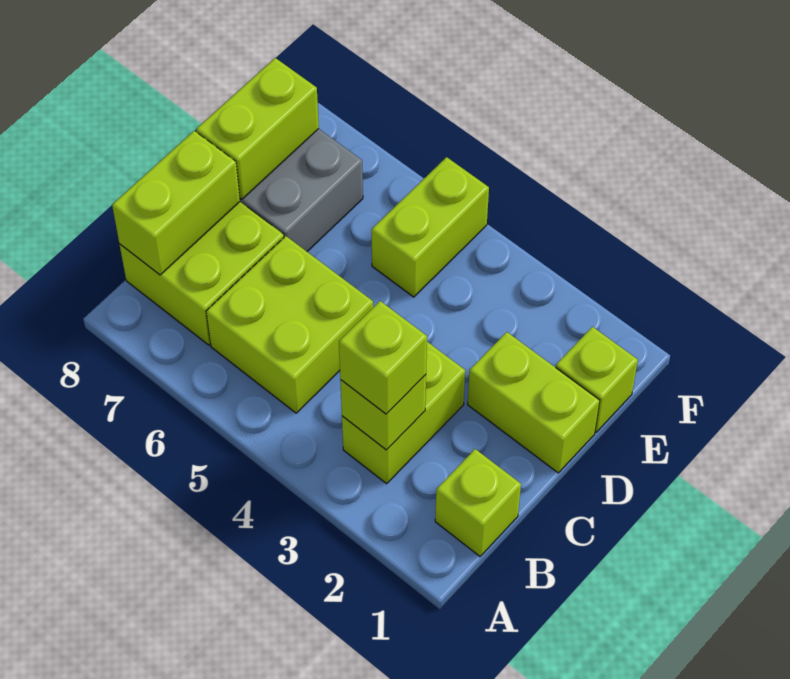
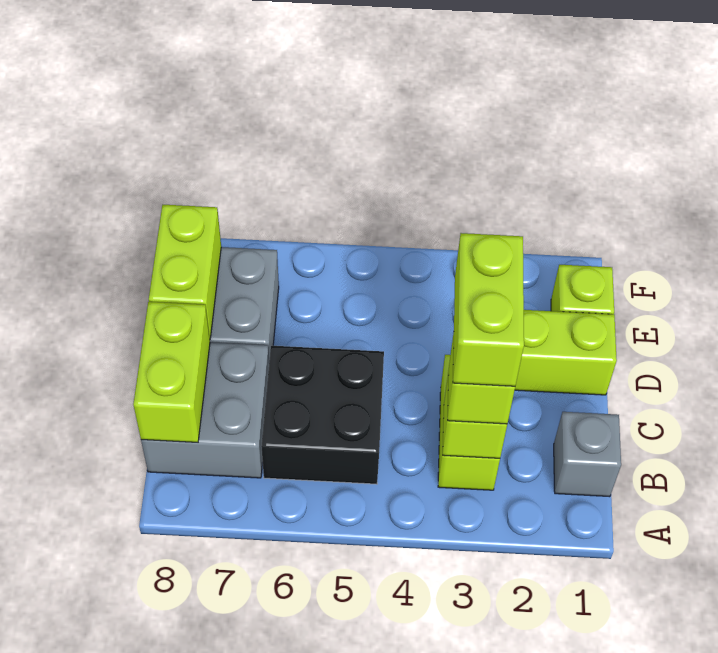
lime 1x1 brick [435,449,521,556] -> grey 1x1 brick [554,411,621,497]
lime 2x2 brick [206,236,373,413] -> black 2x2 brick [261,346,384,484]
lime 2x2 brick [119,202,284,345] -> grey 2x2 brick [141,342,269,478]
lime 1x2 brick [372,157,489,297] -> lime 1x2 brick moved to [453,233,524,386]

